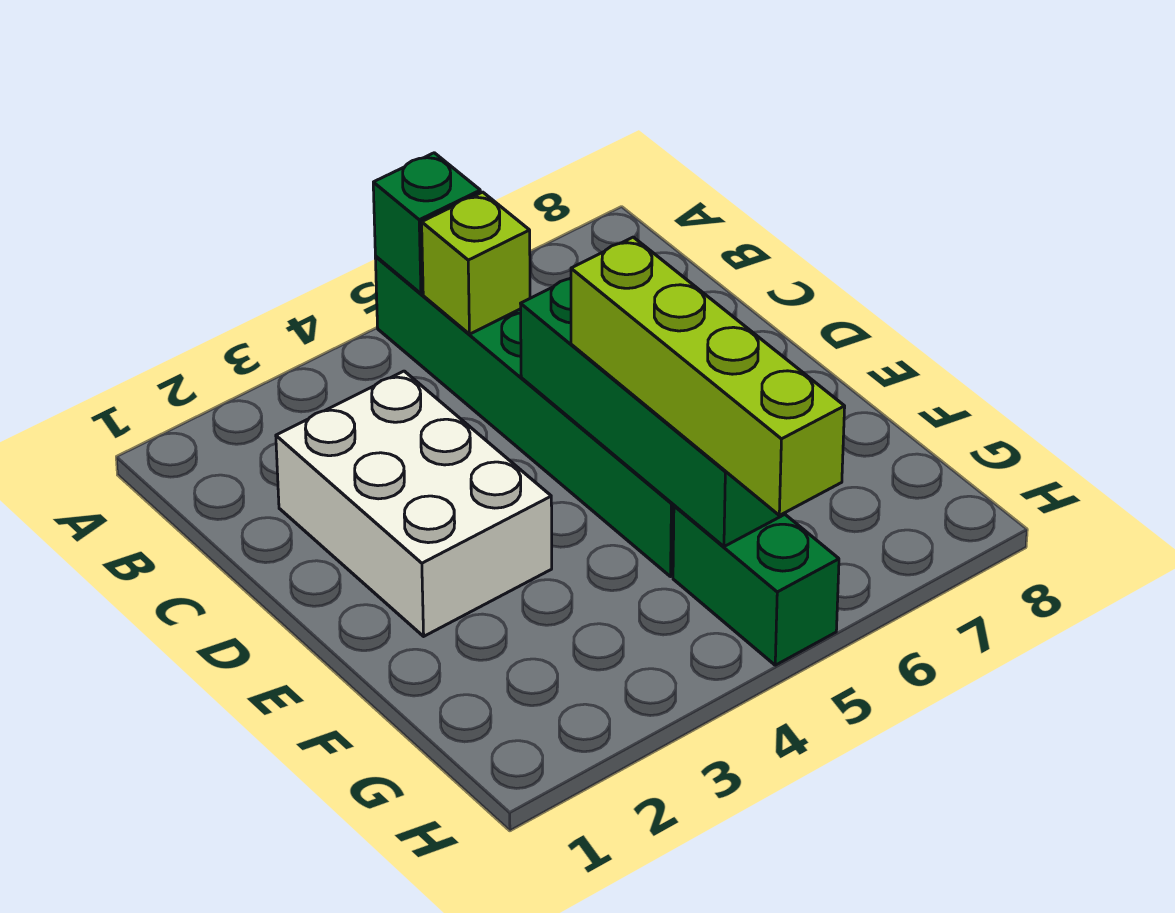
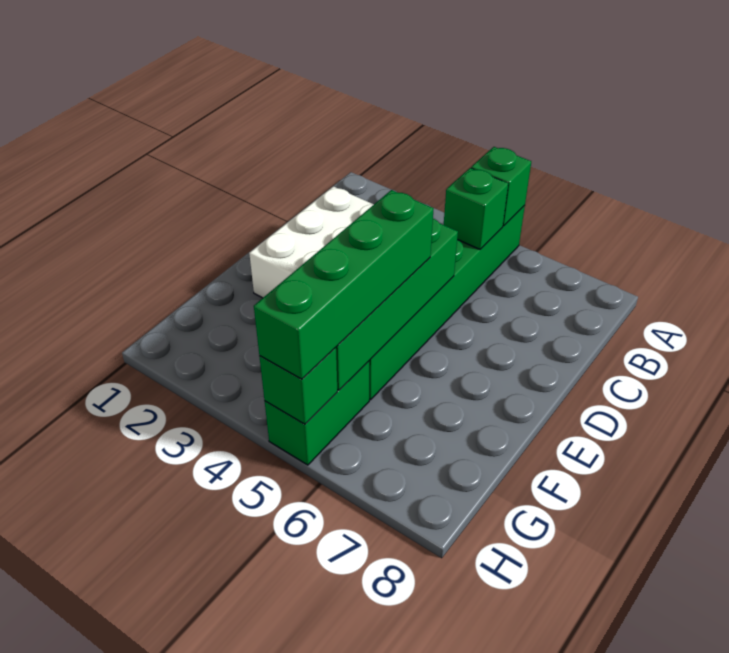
lime 1x1 brick [422,192,530,334] -> green 1x1 brick [444,168,508,249]
lime 1x4 brick [571,237,845,515] -> green 1x4 brick [254,190,434,379]
none -> green 1x1 brick [259,347,337,424]

